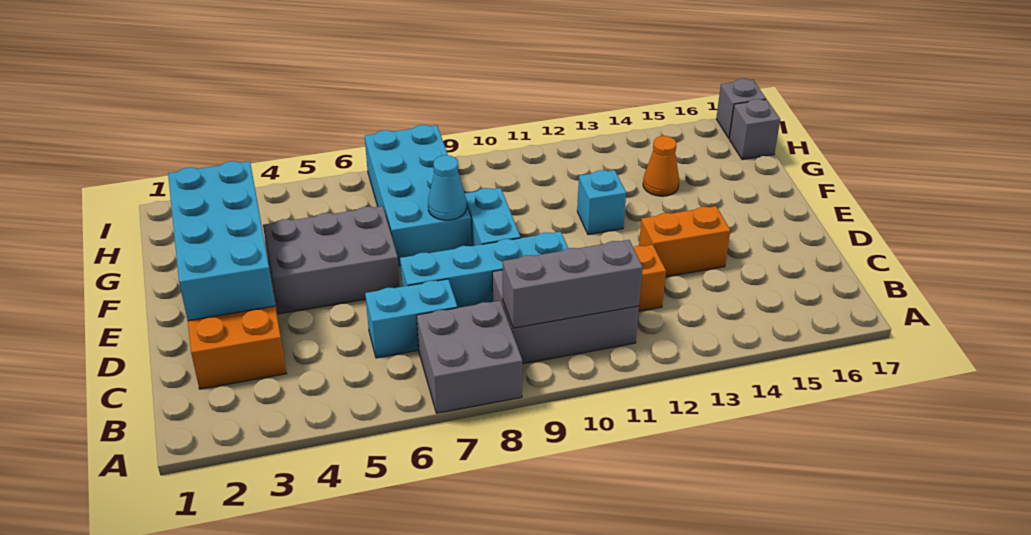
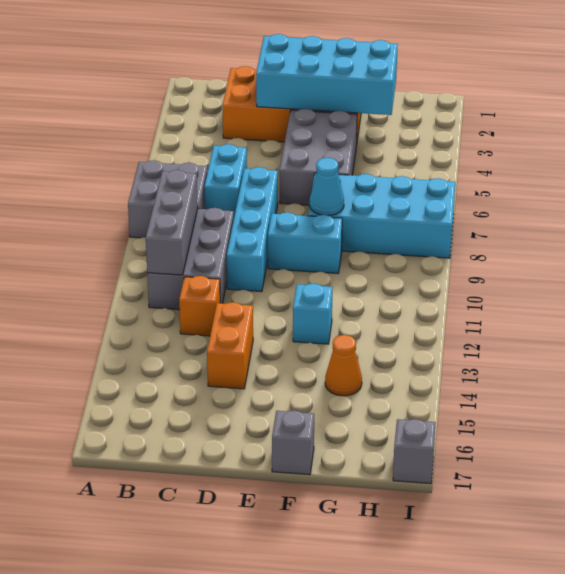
grey 1x1 brick [729,99,780,160] -> grey 1x1 brick moved to [272,410,314,475]

